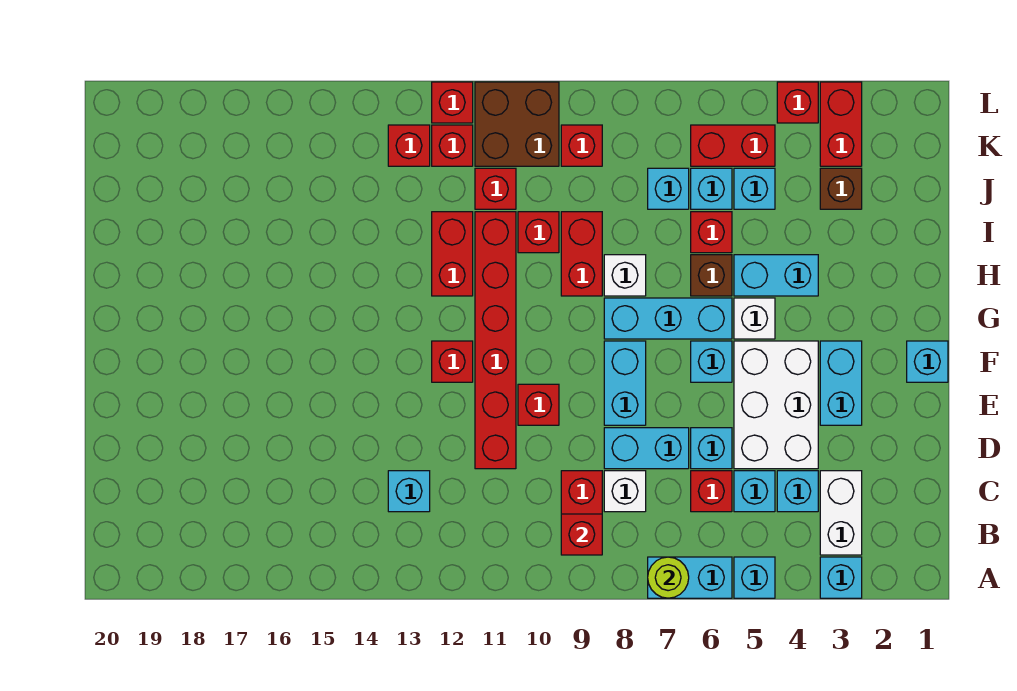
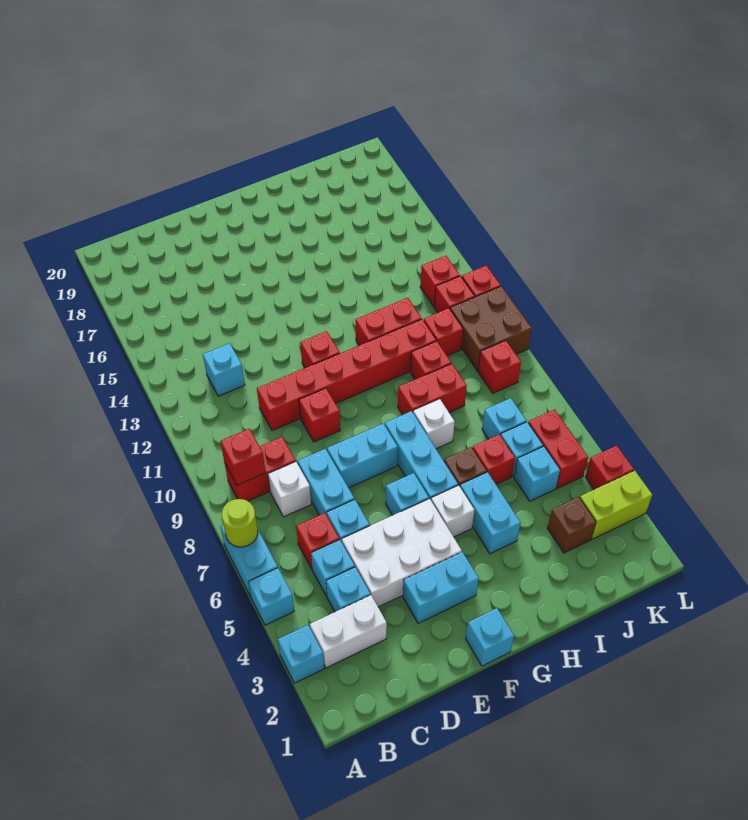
red 1x2 brick [820,82,862,166] -> lime 1x2 brick [580,471,652,539]

